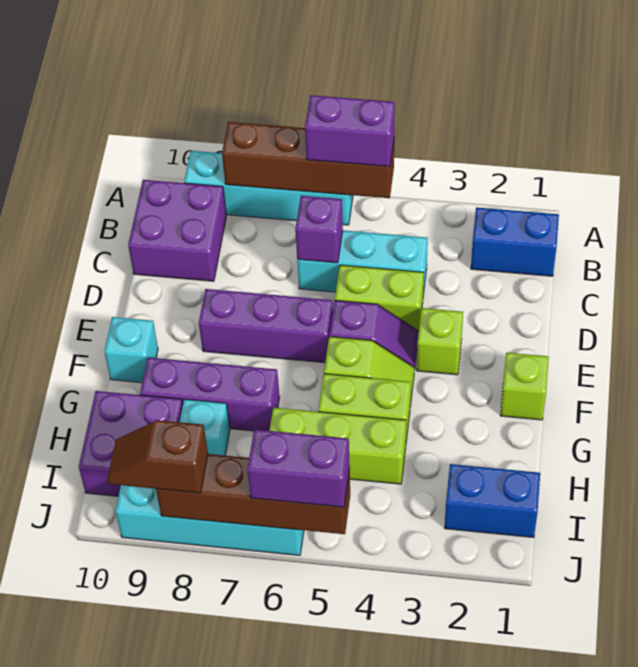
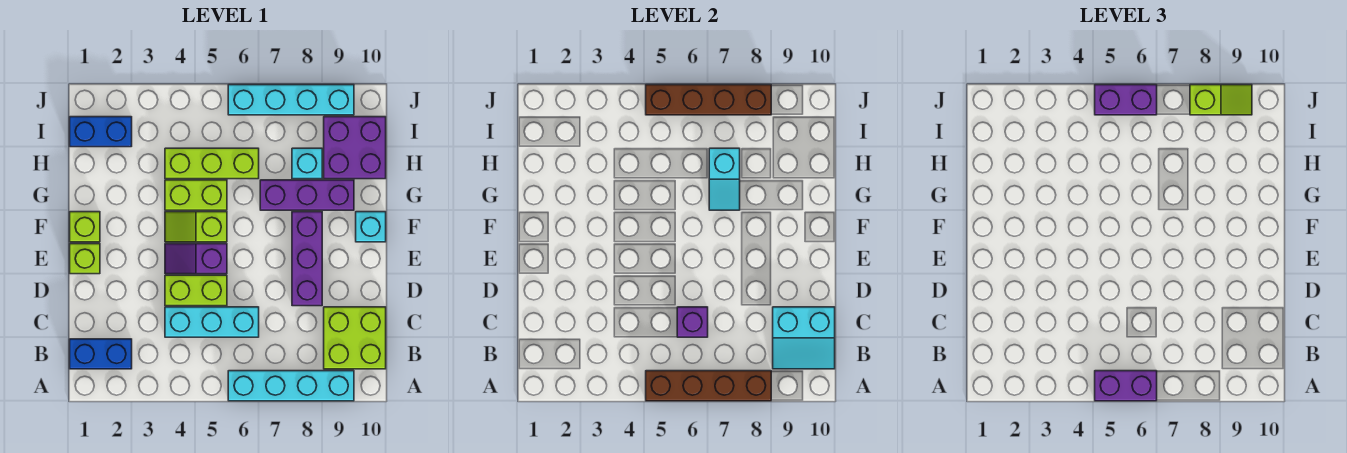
purple 2x2 brick [128,180,226,281] -> lime 2x2 brick [324,307,386,369]
none -> cyan 2x2 slope [773,307,835,369]
lime 1x1 brick [417,308,463,375] -> lime 1x1 brick moved to [70,244,100,274]
purple 1x3 brick [199,289,333,363] -> purple 1x3 brick turned to [292,212,322,306]
none -> cyan 1x2 slope [709,148,740,210]
brown 1x2 slope [107,420,208,493] -> lime 1x2 slope [1190,85,1252,115]

